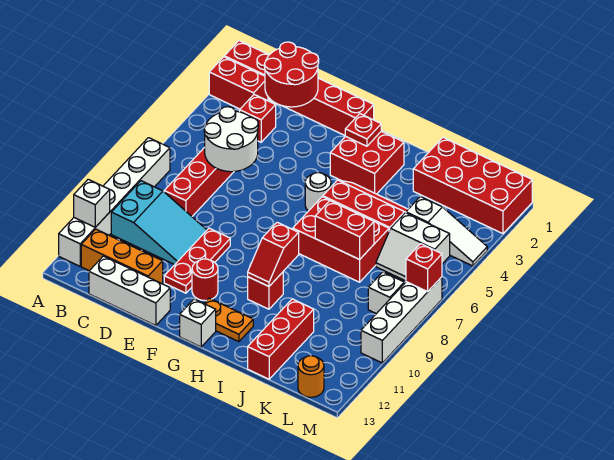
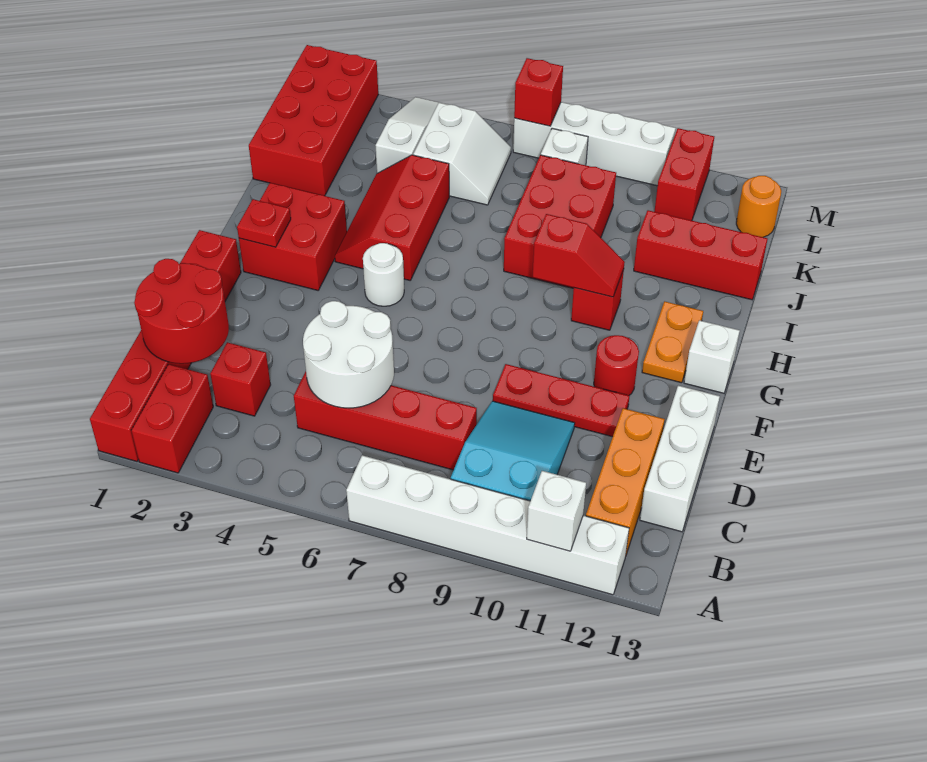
red 2x3 brick [293,197,389,282] -> red 2x3 brick moved to [504,155,616,288]
red 1x2 brick [315,201,374,259] -> red 1x2 brick moved to [654,128,714,220]

